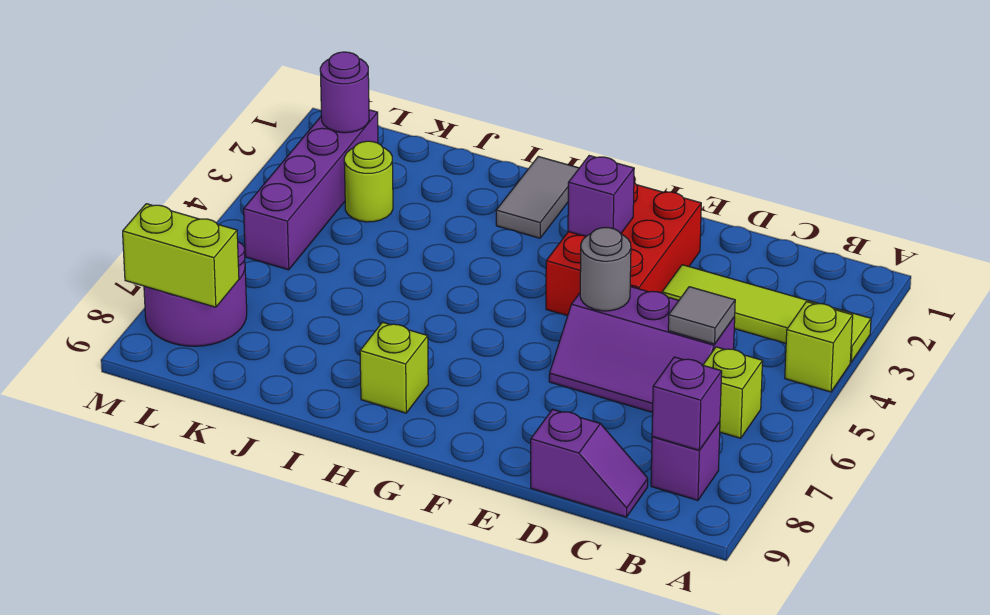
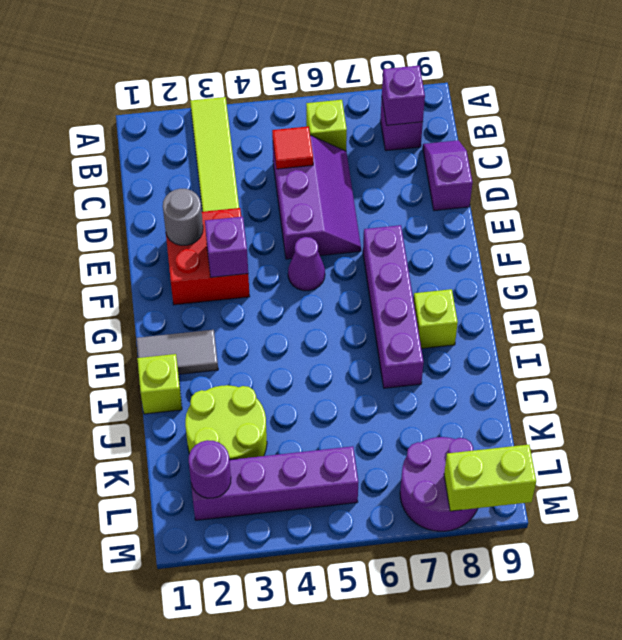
lime 1x1 brick [785,302,853,392] -> lime 1x1 brick moved to [137,354,182,414]
grey 1x1 tile [668,287,735,344] -> red 1x1 tile [272,126,313,169]
red 2x3 brick [546,183,701,316] -> red 2x2 brick [166,208,250,305]
grey 1x1 round brick [580,227,631,311] -> grey 1x1 round brick moved to [163,189,203,245]
none -> purple 1x1 cone [288,237,325,291]
none -> purple 1x4 brick [363,225,424,388]
lime 1x1 round brick [344,141,393,222] -> lime 2x2 round brick [185,385,267,460]
lime 1x2 brick [123,204,239,307] -> lime 1x2 brick turned to [444,445,536,511]

